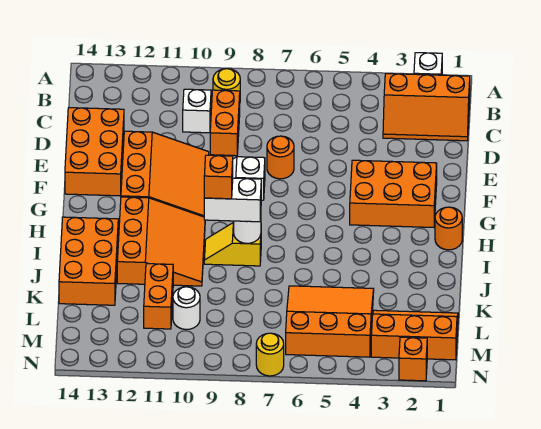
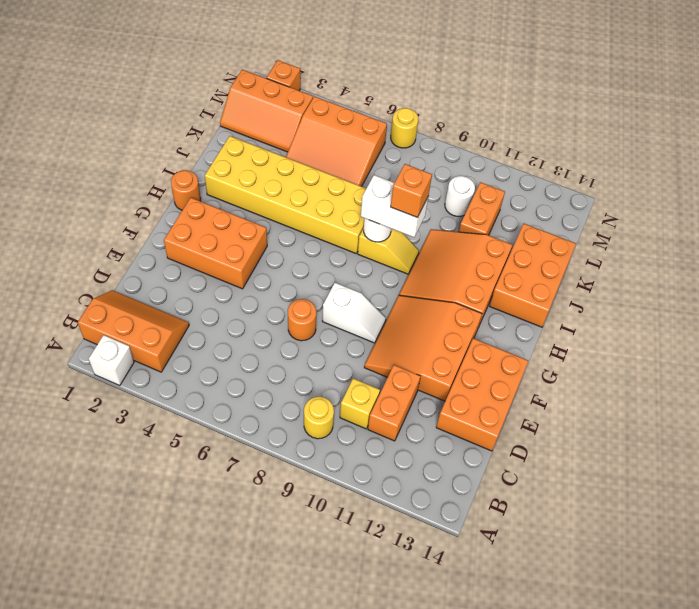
orange 1x2 brick [210,90,240,156] -> orange 1x2 brick moved to [368,365,421,441]
white 1x1 brick [183,89,211,133] -> yellow 1x1 brick [340,379,380,429]
none -> yellow 2x6 brick [205,136,366,253]

